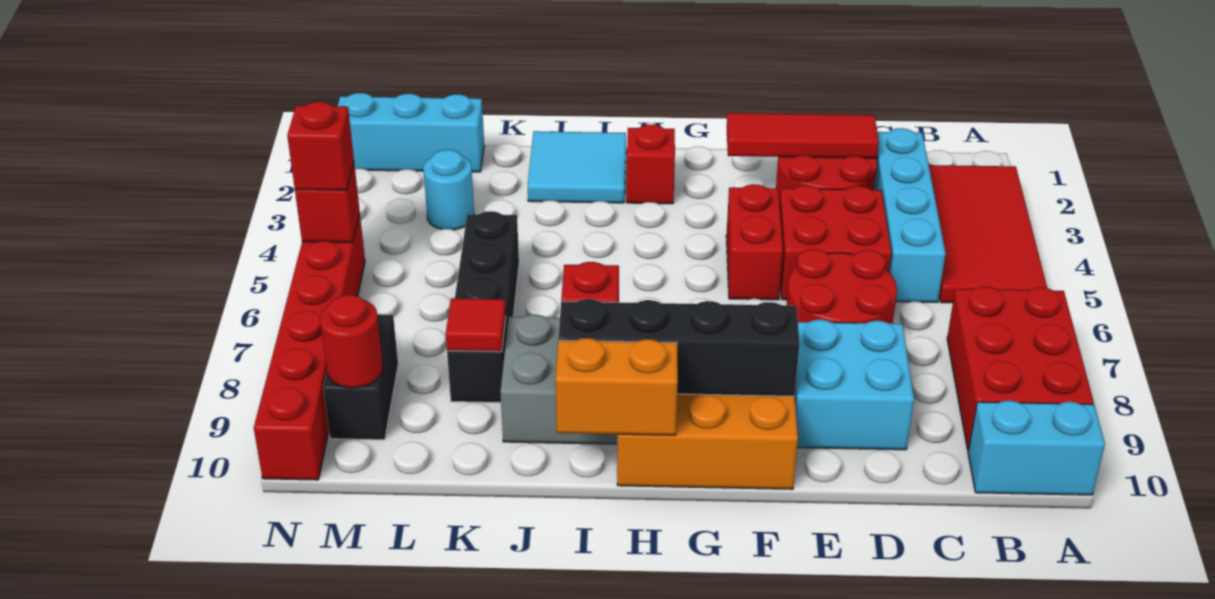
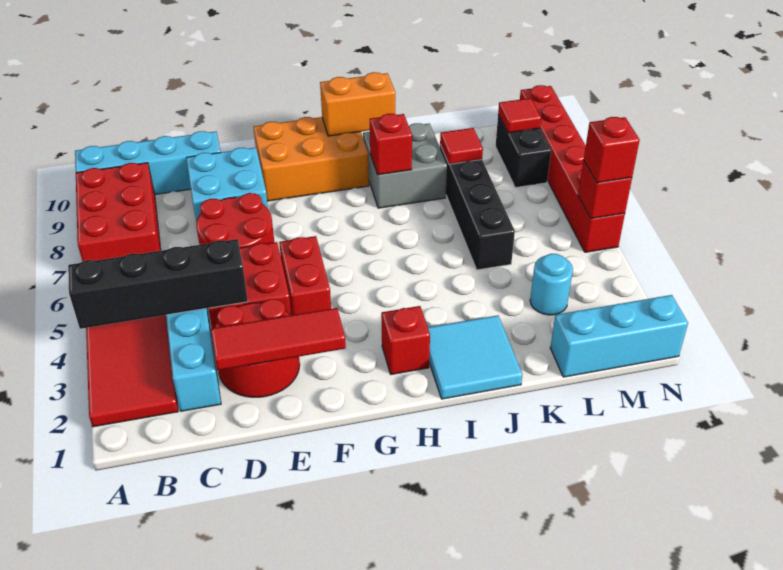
cyan 1x2 brick [968,401,1105,495] -> cyan 1x4 brick [75,131,220,194]
black 1x4 brick [558,299,800,396] -> black 1x4 brick moved to [68,239,248,329]
red 1x1 round brick [320,295,383,388] -> red 1x1 tile [498,98,541,133]

